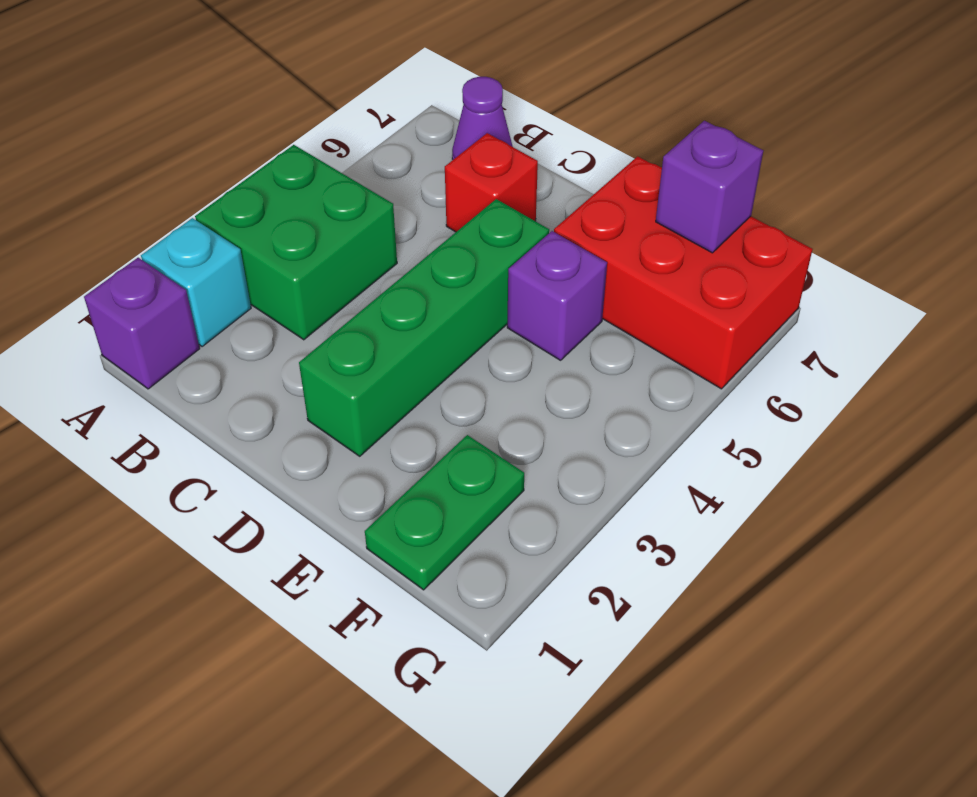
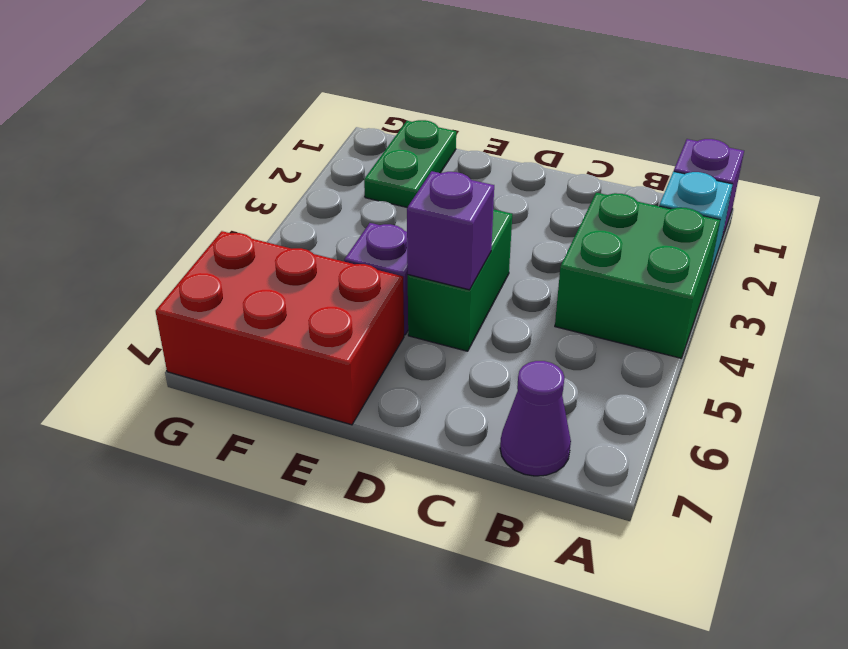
red 1x1 brick [445,133,538,232] -> none
green 1x4 brick [299,199,549,456] -> green 1x2 brick [408,209,512,351]
purple 1x1 brick [656,121,763,253] -> purple 1x1 brick moved to [407,171,494,290]

